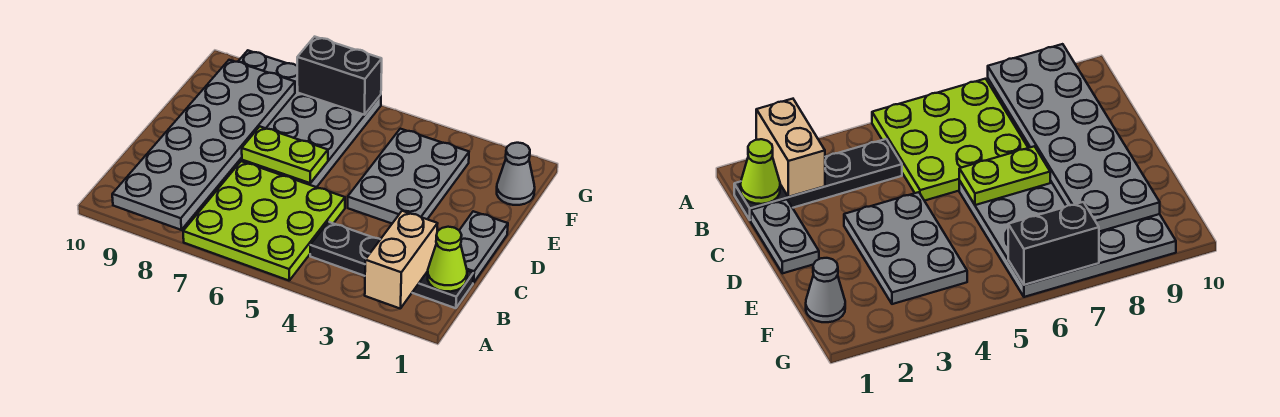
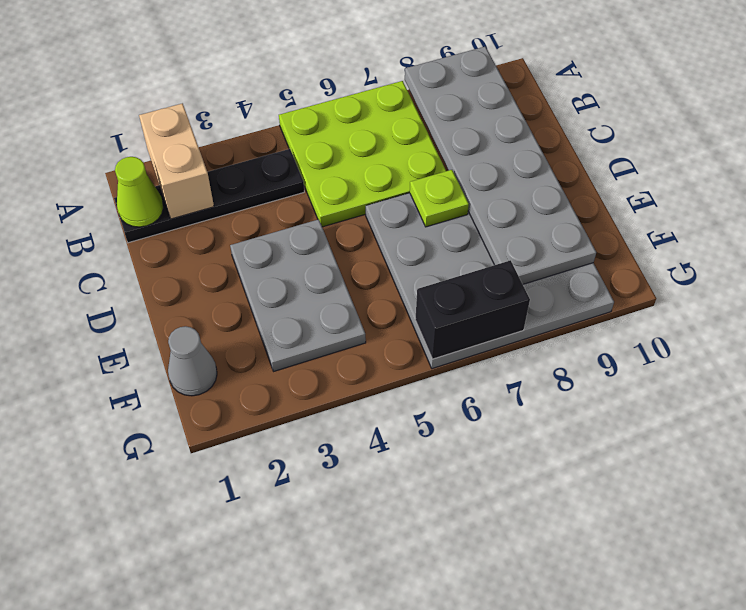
grey 1x2 plate [459,211,508,283] -> none
lime 1x2 plate [242,127,328,183] -> lime 1x1 plate [410,170,469,227]

